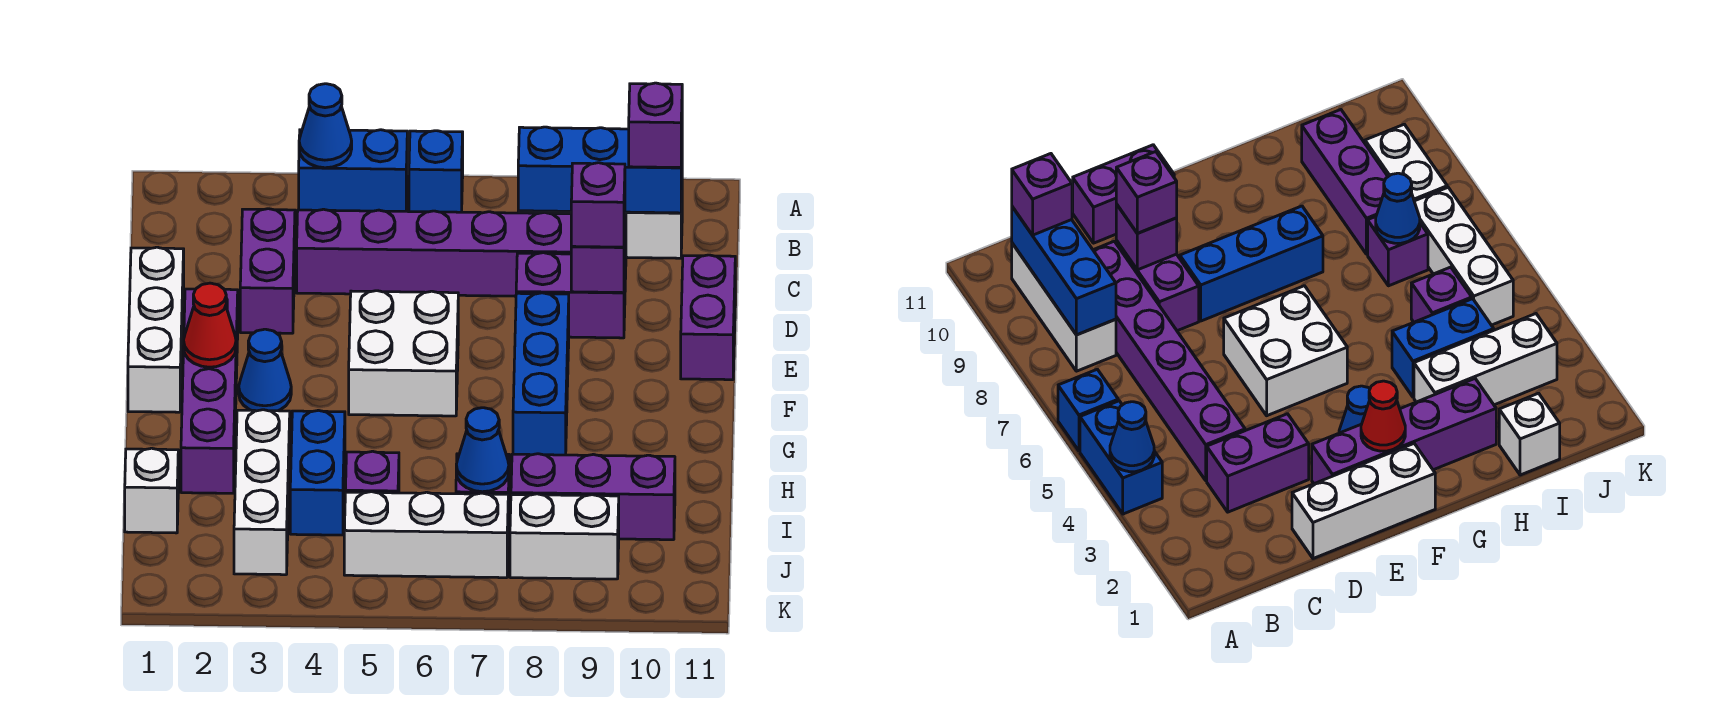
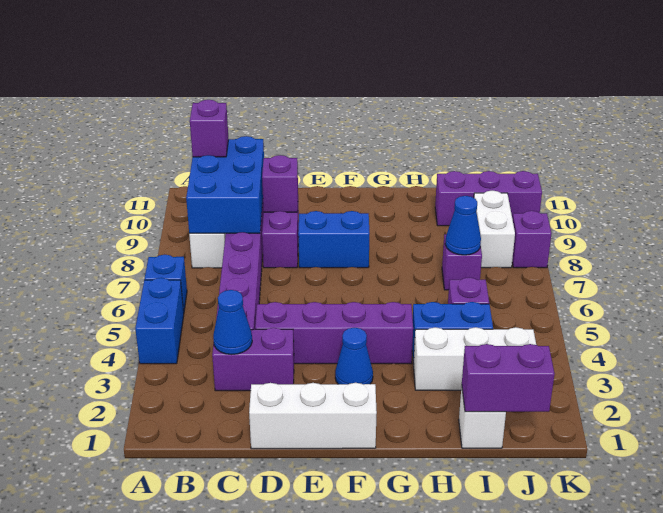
blue 1x1 cone [299,84,352,168] -> blue 1x1 cone moved to [213,290,252,355]
blue 1x3 brick [518,127,682,213] -> blue 2x3 brick [186,136,264,233]
purple 1x1 brick [571,163,625,247] -> purple 1x1 brick moved to [512,211,552,268]
purple 1x2 brick [681,255,735,380] -> purple 1x2 brick moved to [462,344,554,412]
purple 1x4 brick [181,289,238,493] -> purple 1x4 brick moved to [255,302,413,364]
white 2x2 brick [349,291,458,416] -> none
blue 1x3 brick [513,293,569,455] -> blue 1x2 brick [298,211,369,268]
red 1x1 cone [184,283,236,367] -> none
purple 1x3 brick [511,454,675,540] -> purple 1x3 brick turned to [435,171,542,226]
white 1x3 brick [344,492,508,578] -> none

